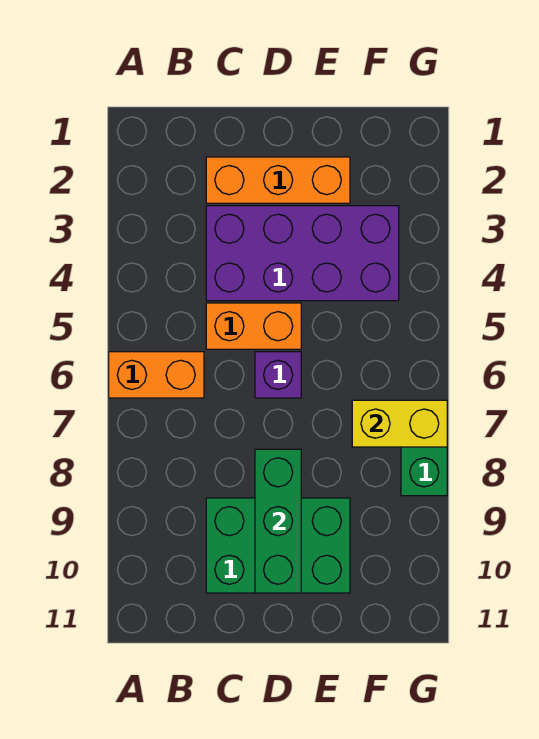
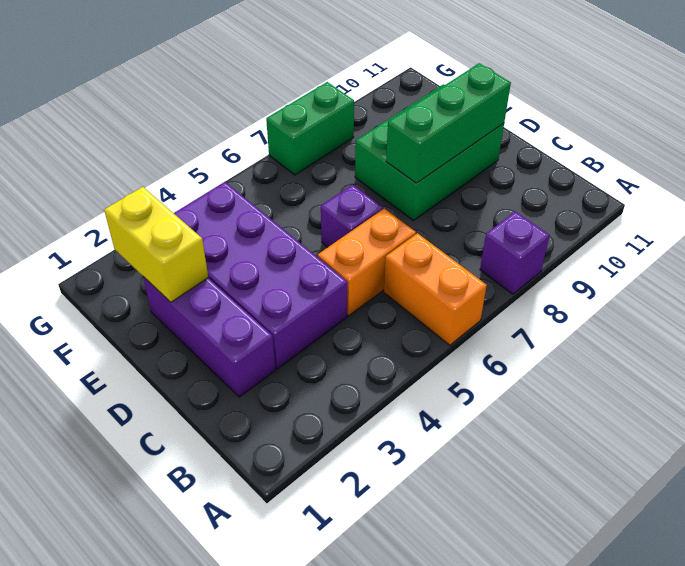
none -> purple 1x1 brick [480,211,550,294]
orange 1x3 brick [206,157,350,203] -> purple 1x3 brick [143,277,275,397]
orange 1x2 brick [206,303,301,349] -> orange 1x2 brick turned to [318,208,416,316]
green 2x3 brick [206,498,350,593] -> green 2x3 brick turned to [355,84,504,221]
yellow 1x2 brick [352,400,447,447] -> yellow 1x2 brick moved to [104,187,208,302]

